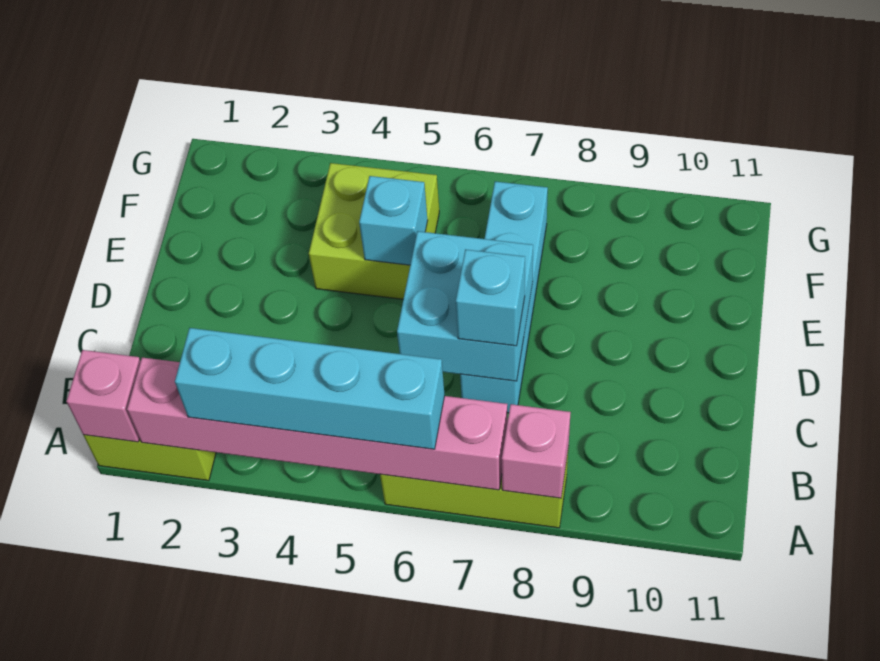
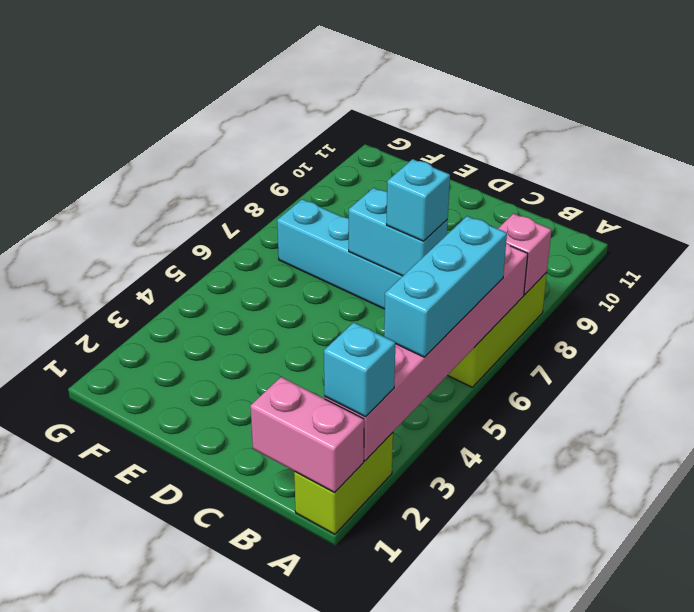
pink 1x1 brick [66,350,141,442] -> pink 1x2 brick [250,377,364,493]
cyan 1x4 brick [175,328,445,449] -> cyan 1x3 brick [384,216,507,357]
cyan 2x2 brick [397,231,533,381] -> cyan 1x2 brick [349,188,448,276]
lime 2x2 brick [309,163,439,299] -> none
cyan 1x1 brick [359,176,428,265] -> cyan 1x1 brick moved to [324,322,395,417]

